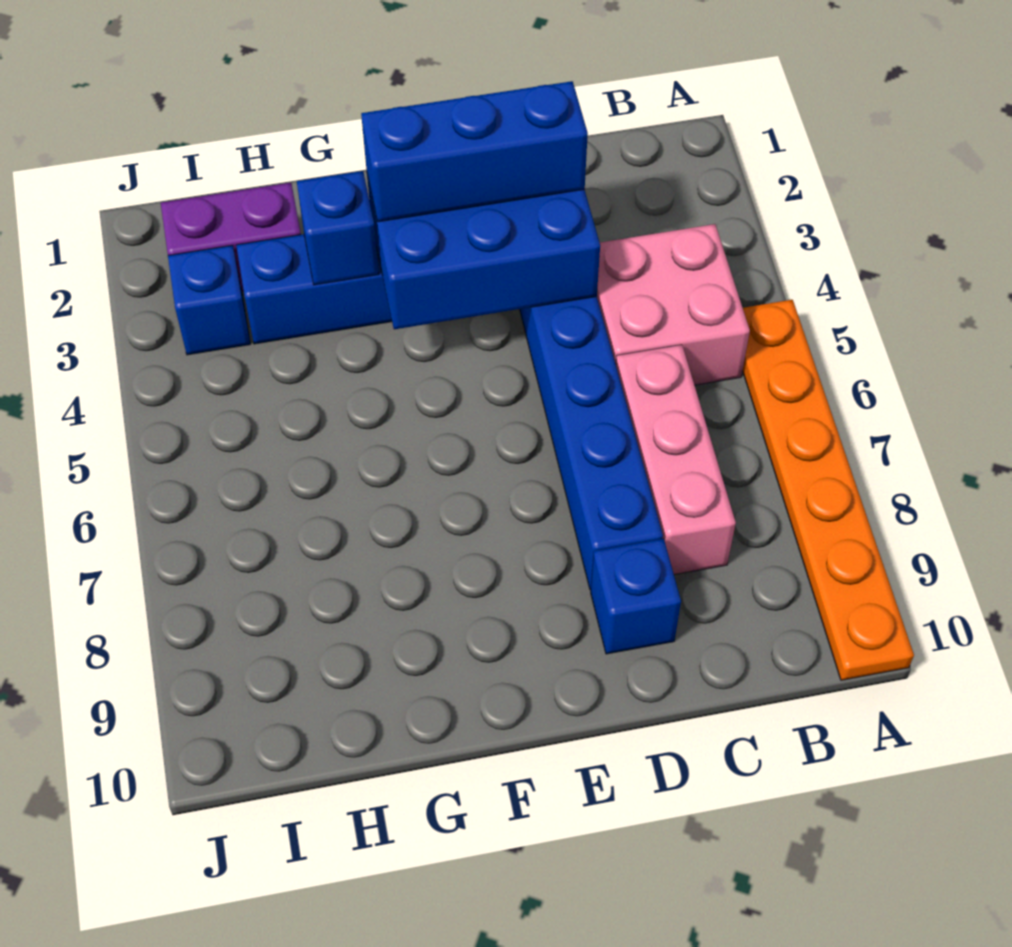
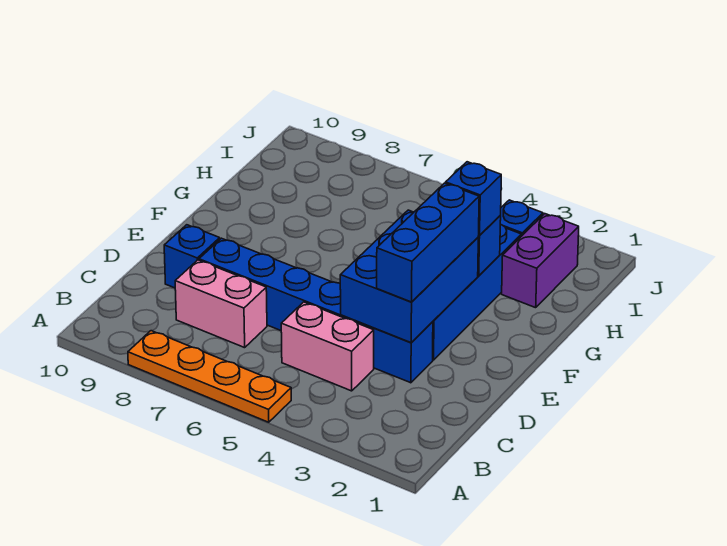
orange 1x6 plate [743,300,914,680] -> orange 1x4 plate [128,331,291,422]
pink 2x2 brick [597,224,750,385] -> pink 1x2 brick [281,302,374,391]
pink 1x3 brick [616,345,736,575] -> pink 1x2 brick [175,260,267,348]
none -> blue 1x1 brick [446,162,501,235]

